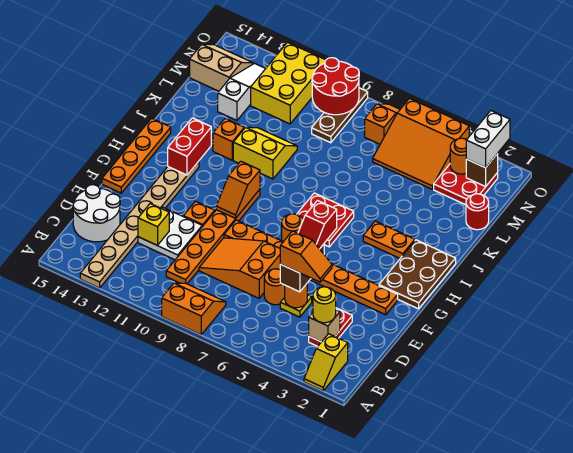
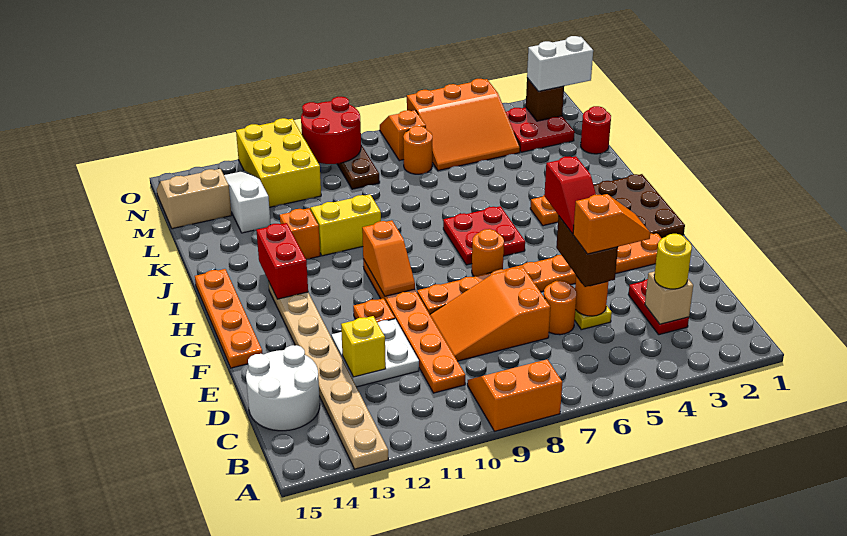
yellow 1x2 slope [304,334,348,391] -> none
white 1x2 brick [466,111,510,168] -> white 1x2 brick turned to [527,36,593,91]
orange 1x1 round brick [450,138,467,174] -> orange 1x1 round brick moved to [403,126,432,174]

